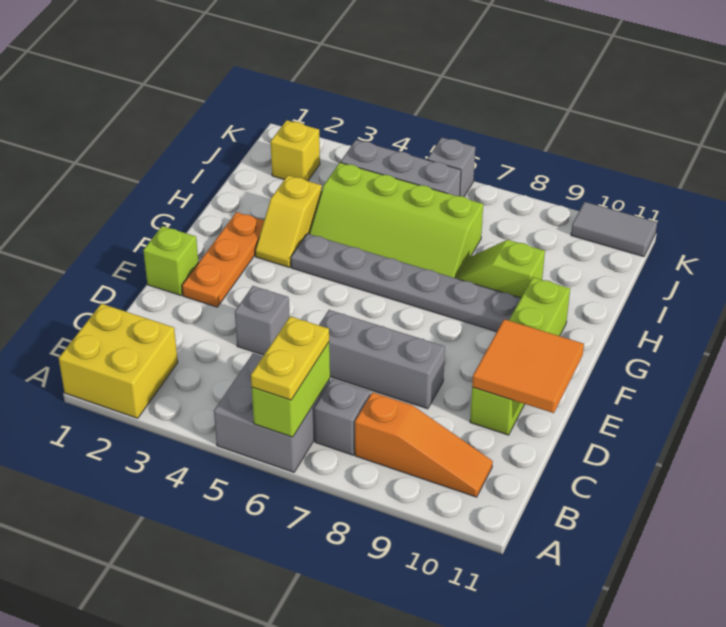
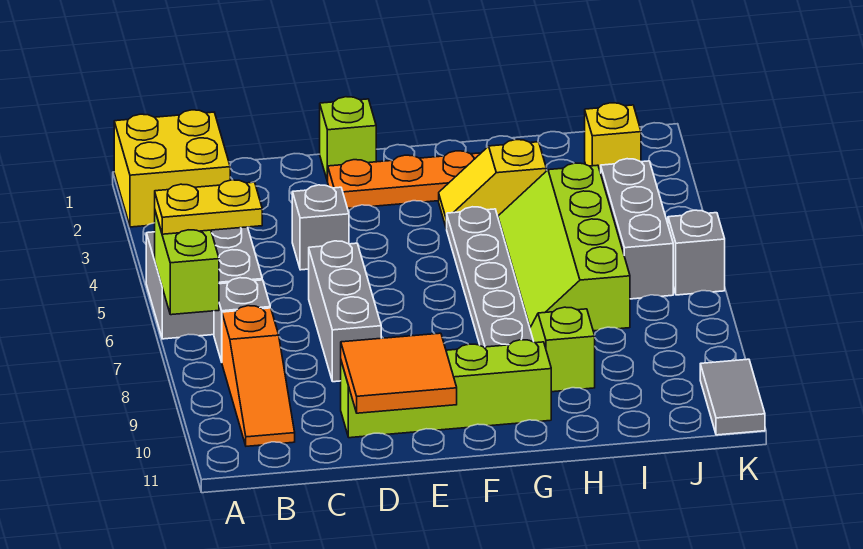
lime 1x2 brick [252,342,330,437] -> lime 1x2 brick turned to [155,211,219,315]

